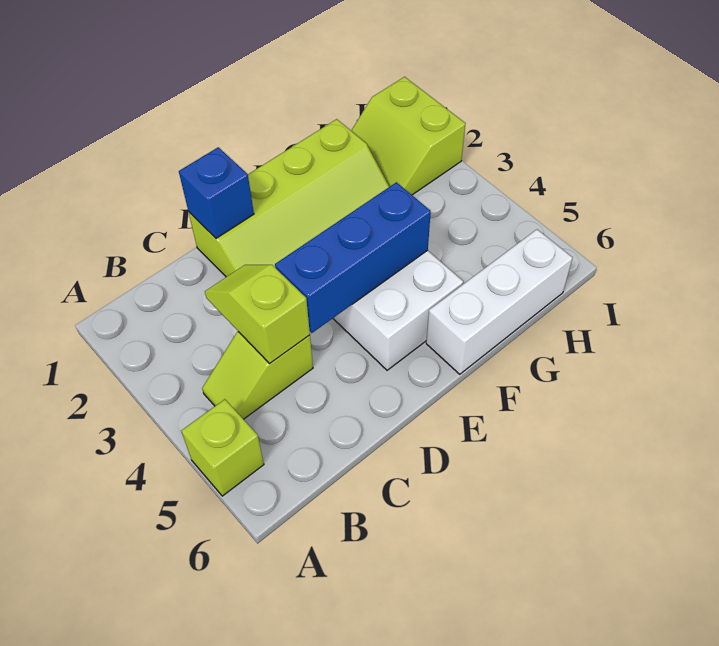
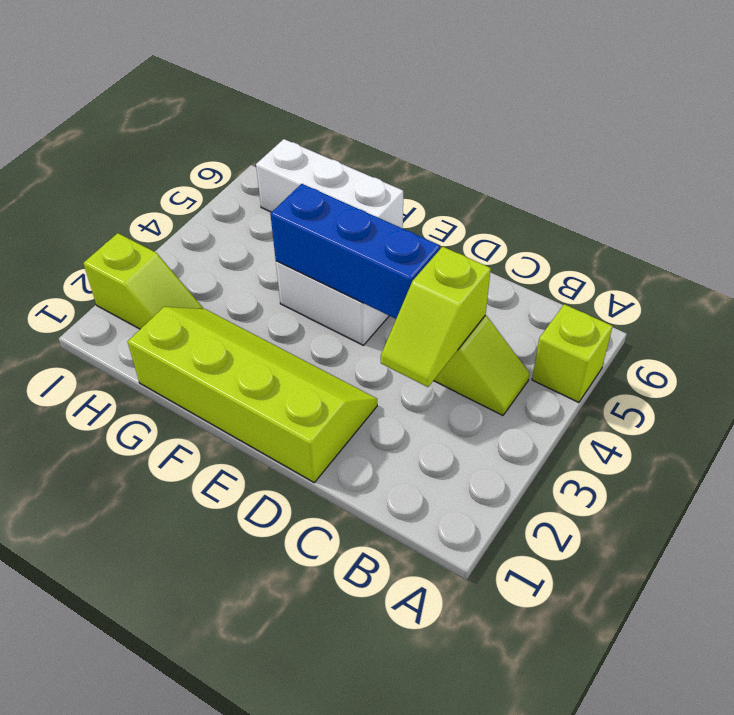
blue 1x1 brick [179,147,254,238] -> none
lime 2x2 slope [351,77,465,195] -> lime 1x2 slope [83,233,203,329]

